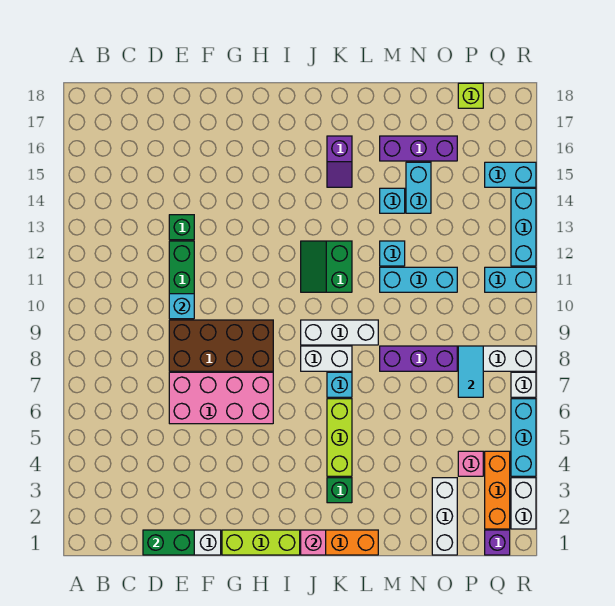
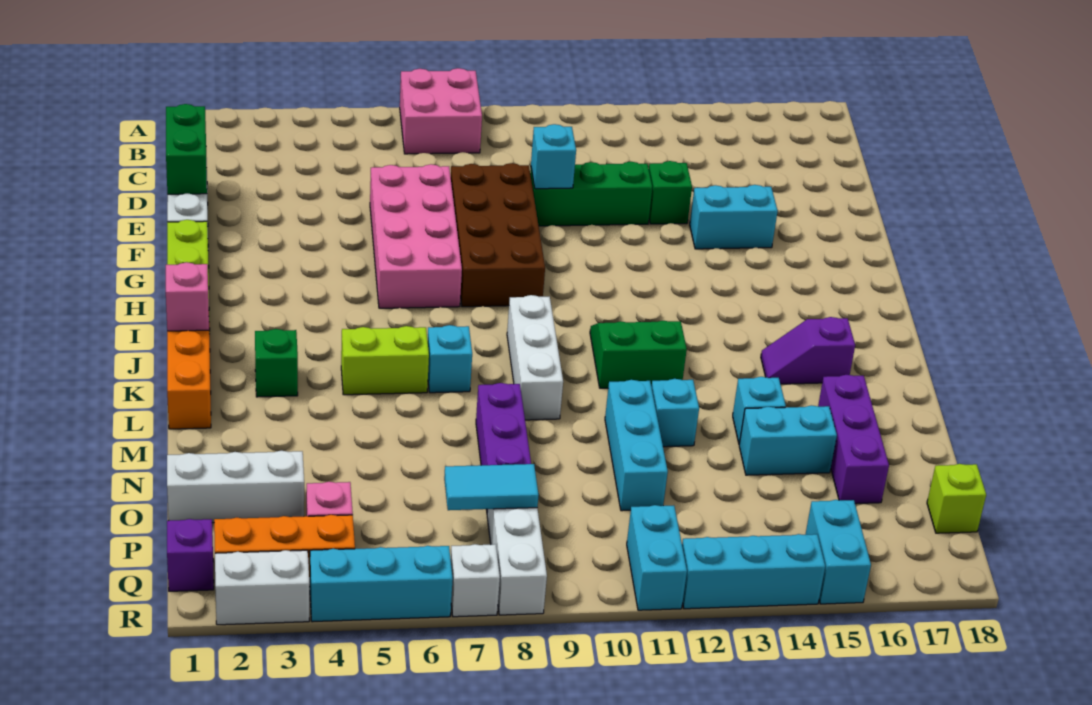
none -> pink 2x2 brick [400,68,482,154]
none -> cyan 1x2 brick [690,185,778,249]
white 1x2 brick [301,346,352,371] -> none
lime 1x3 brick [327,399,352,476] -> lime 1x2 brick [341,326,429,395]

